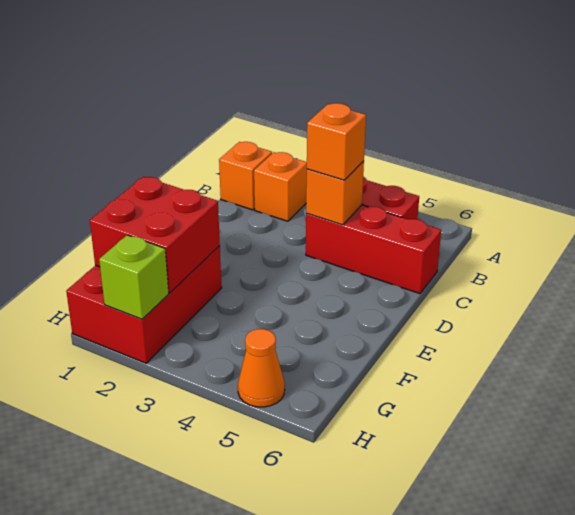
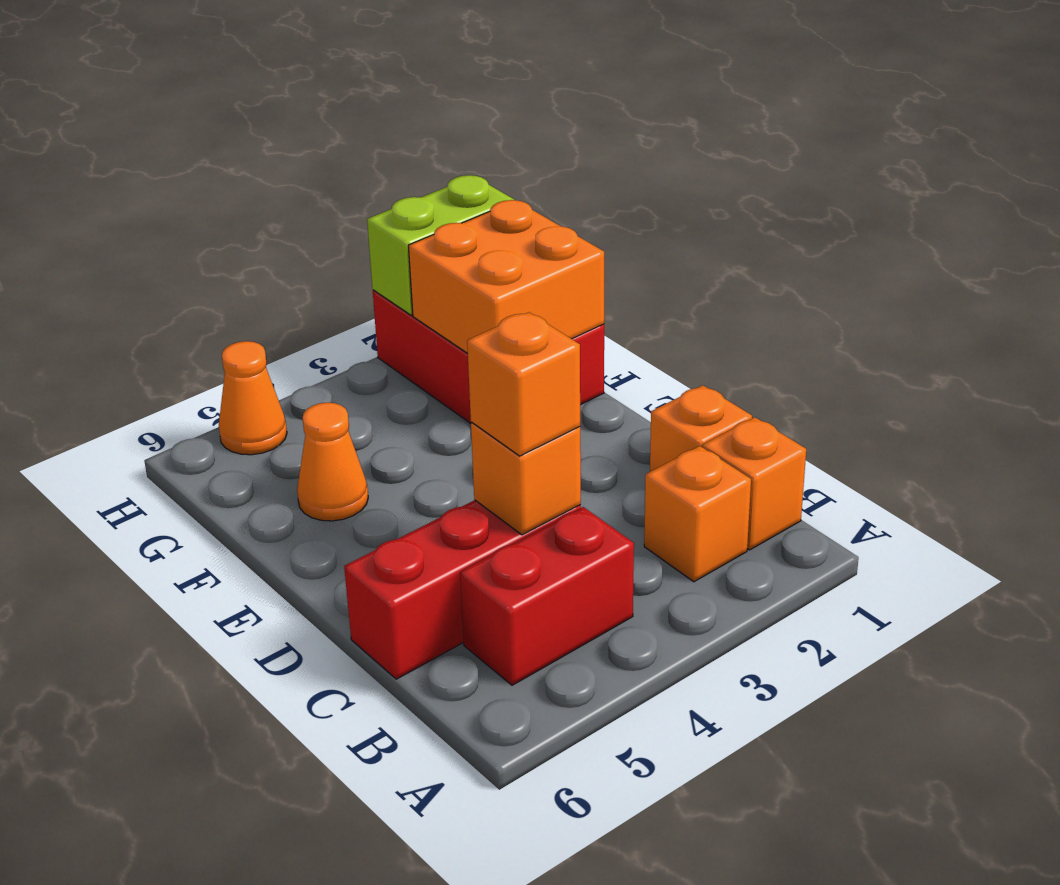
none -> orange 1x1 brick [650,385,752,472]
red 2x2 brick [90,177,220,293] -> orange 2x2 brick [408,200,604,354]
none -> orange 1x1 cone [297,403,368,521]
lime 1x1 brick [99,235,169,319] -> lime 1x2 brick [367,175,514,315]

